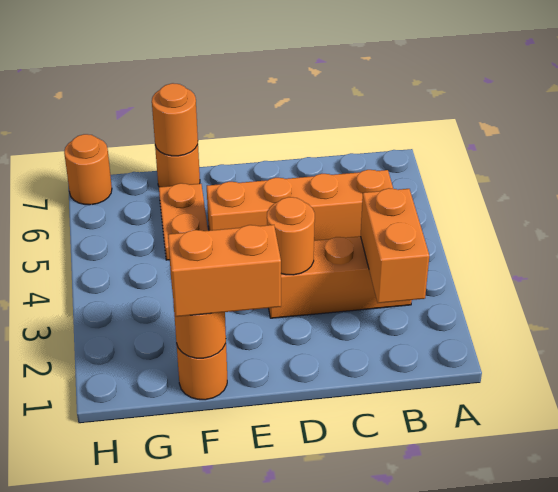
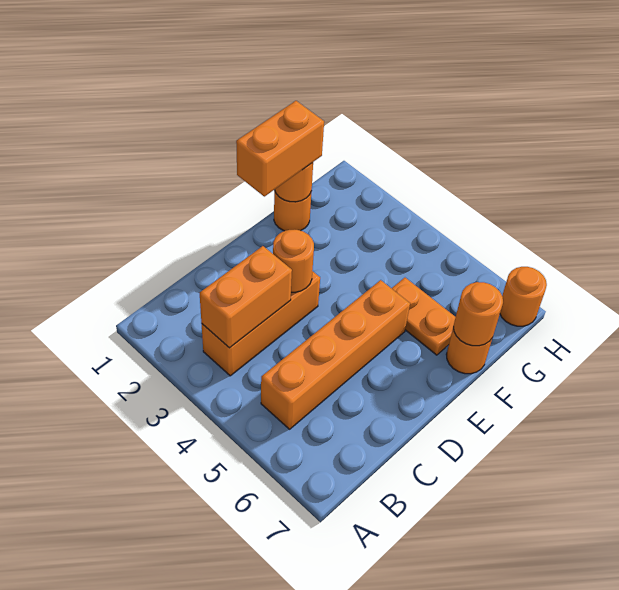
orange 1x2 brick [361,188,429,303] -> orange 1x2 brick turned to [200,246,292,348]

